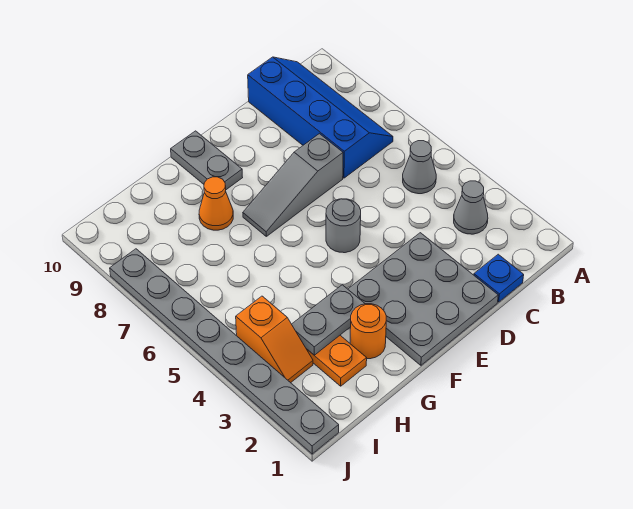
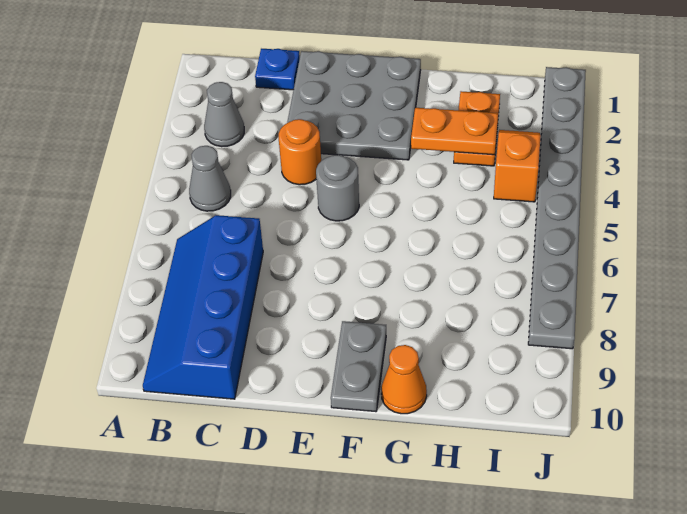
grey 1x3 slope [243,134,343,236] -> none
orange 1x1 round brick [350,304,386,359] -> orange 1x1 round brick moved to [279,119,321,185]
grey 1x2 plate [292,285,365,355] -> orange 1x2 plate [411,108,498,155]
orange 1x1 cone [199,177,233,230] -> orange 1x1 cone moved to [381,345,427,414]

